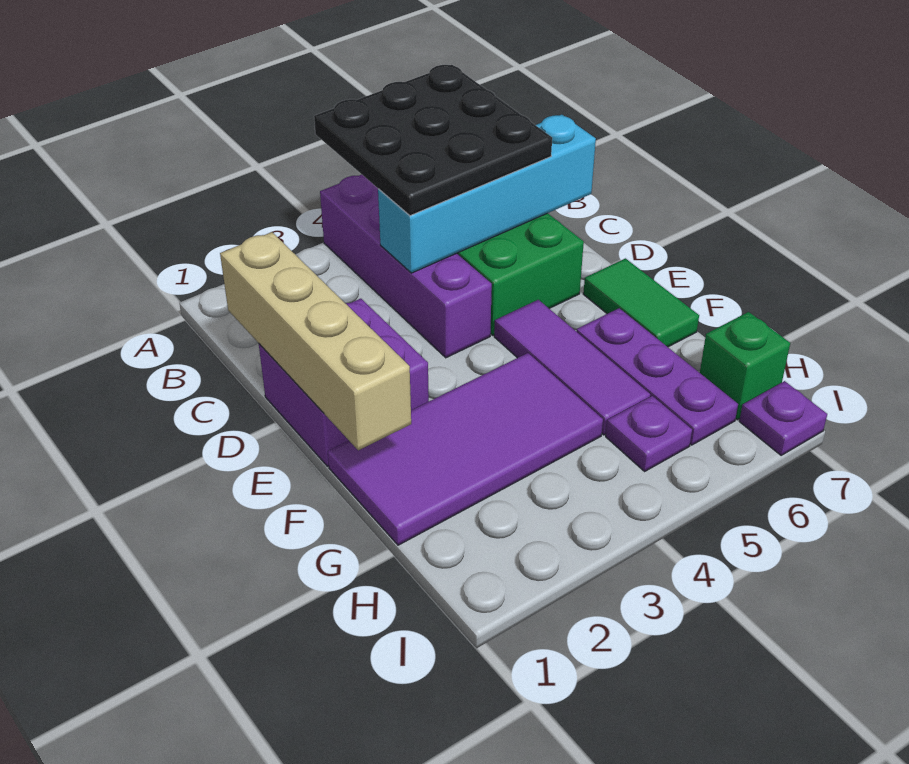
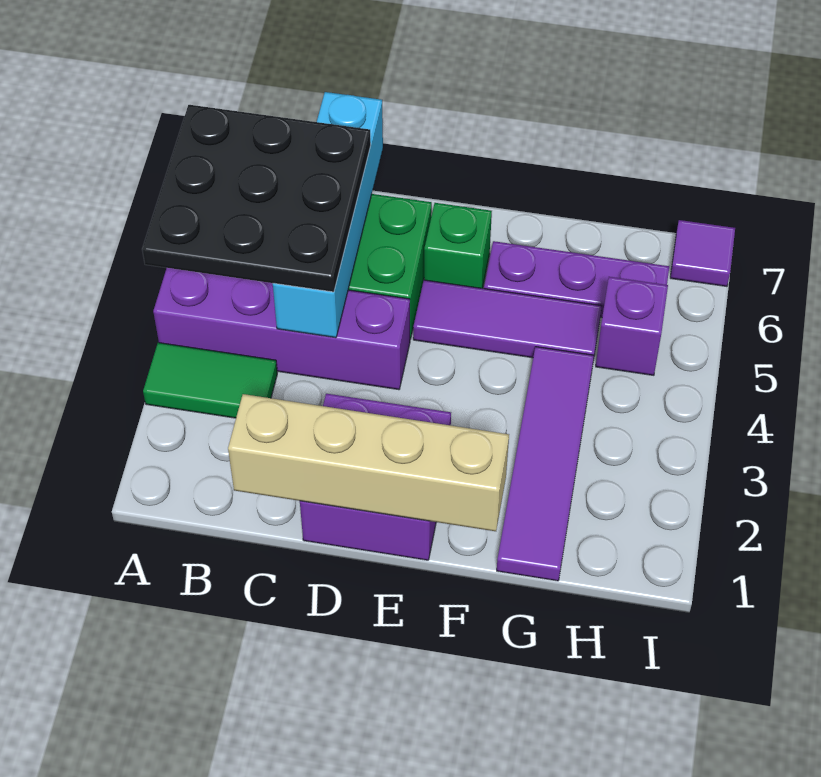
green 1x2 tile [583,258,699,347] -> green 1x2 tile moved to [143,343,277,418]
purple 2x4 tile [328,353,603,545] -> purple 1x4 tile [497,347,594,581]
purple 1x1 plate [606,396,692,471] -> purple 1x1 brick [596,277,668,375]
green 1x1 brick [700,312,790,420] -> green 1x1 brick moved to [424,203,492,288]
purple 1x1 plate [739,381,827,455] -> purple 1x1 tile [670,220,735,286]

